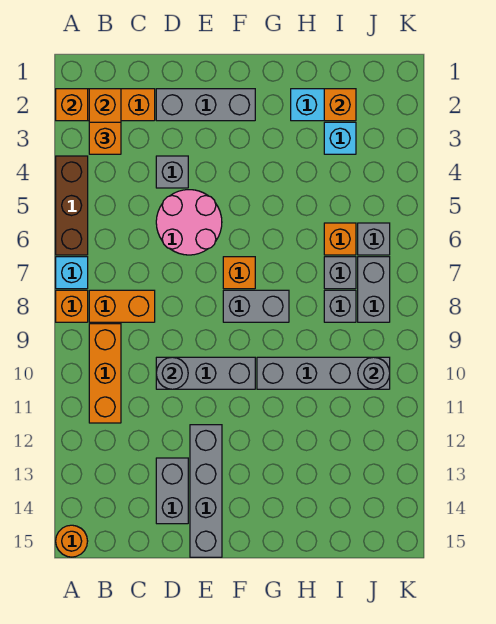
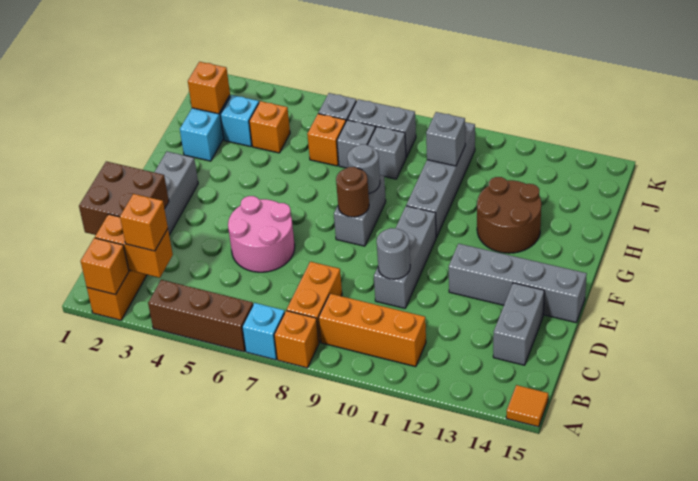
orange 1x1 round brick [56,525,88,557] -> orange 1x1 tile [506,385,548,427]
none -> brown 2x2 brick [79,161,169,235]
grey 1x1 brick [156,156,188,188] -> grey 1x1 brick moved to [426,112,465,166]
grey 1x2 brick [156,458,188,524] -> grey 1x2 brick turned to [493,283,544,365]
orange 1x1 brick [223,257,255,289] -> orange 1x1 brick moved to [249,101,290,153]
none -> brown 1x1 round brick [336,167,369,217]
none -> brown 2x2 round brick [477,177,541,253]
grey 1x1 round brick [358,357,390,389] -> grey 1x1 round brick moved to [347,144,380,194]

